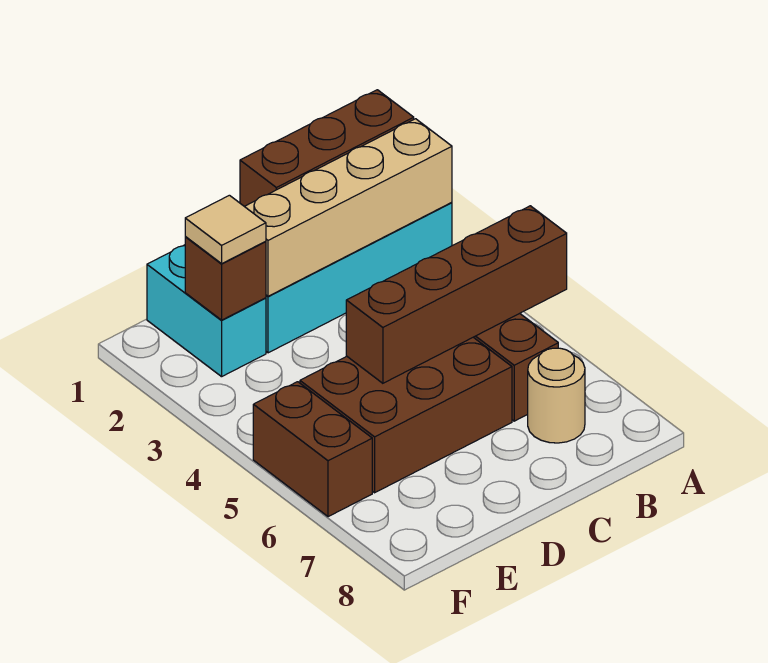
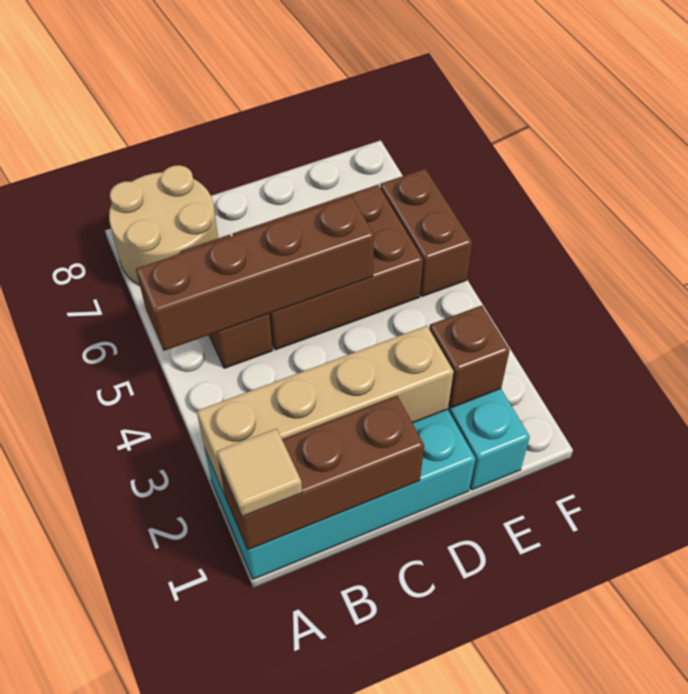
tan 1x1 round brick [528,348,585,443] -> tan 2x2 round brick [109,165,218,285]
tan 1x1 tile [185,195,266,264] -> tan 1x1 tile moved to [217,428,302,517]

